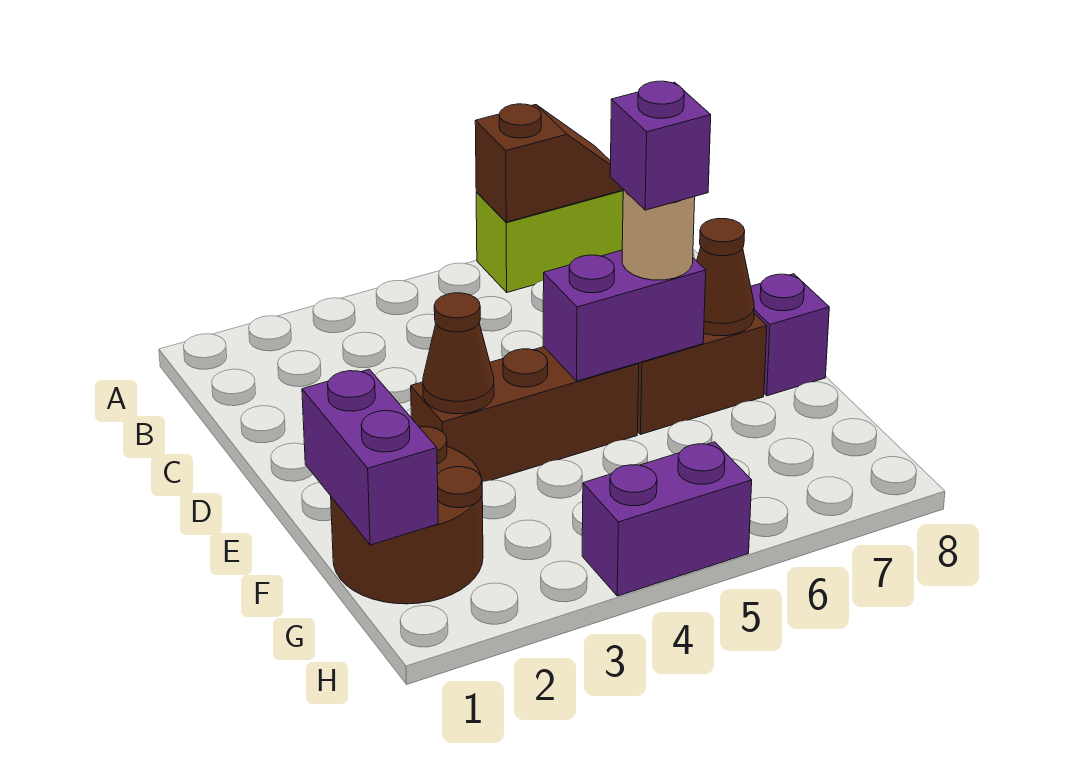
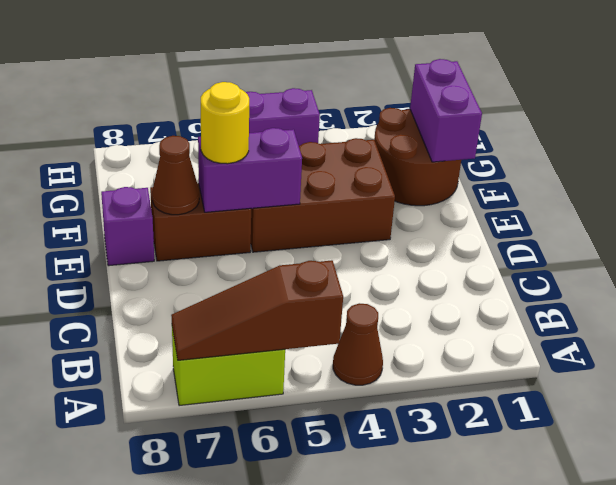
brown 1x2 slope [475,104,623,222] -> brown 1x3 slope [171,260,343,360]
brown 1x3 brick [411,347,639,482] -> brown 2x3 brick [251,138,395,252]
brown 1x1 cone [423,293,494,414] -> brown 1x1 cone moved to [333,303,383,385]
tan 1x1 round brick [622,189,695,280] -> yellow 1x1 round brick [201,82,249,164]
purple 1x1 brick [610,81,711,210] -> none

